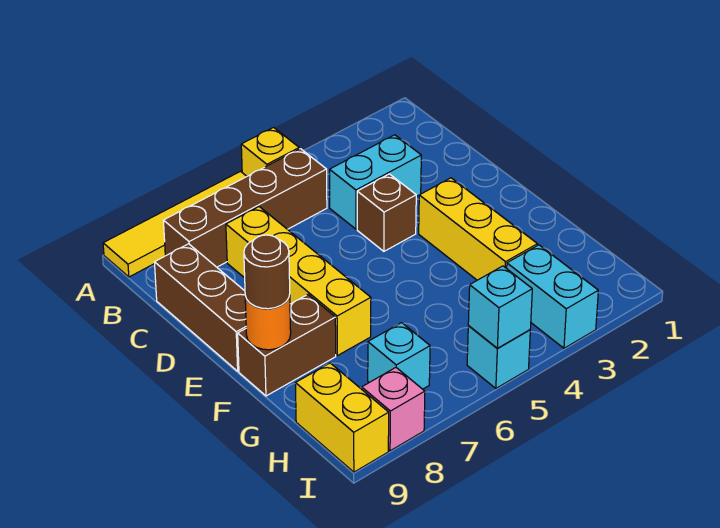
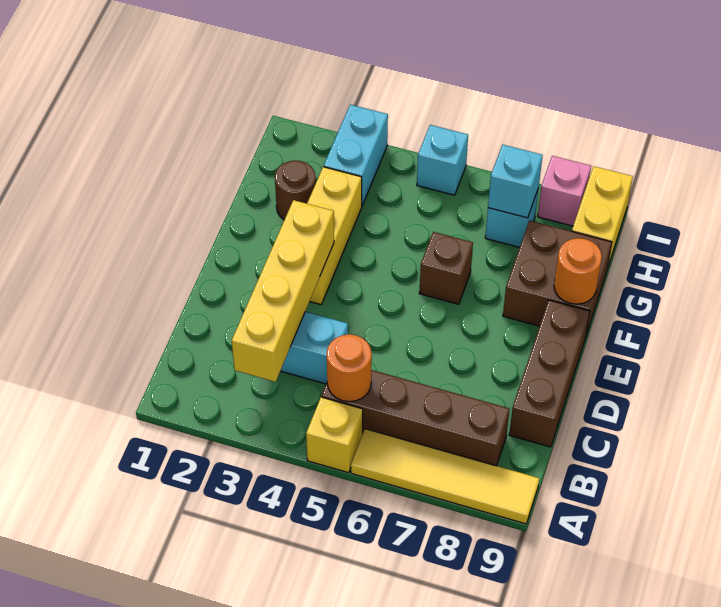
none -> orange 1x1 round brick [327,334,372,402]
yellow 1x4 brick [226,207,371,356] -> yellow 1x4 brick moved to [232,200,334,382]
brown 1x1 brick [357,174,416,251] -> brown 1x1 brick moved to [419,232,473,304]
brown 1x2 brick [238,295,336,396] -> brown 2x2 brick [503,221,612,338]
brown 1x1 round brick [244,235,290,309] -> brown 1x1 round brick moved to [275,161,316,220]
cyan 1x1 brick [468,266,532,349] -> cyan 1x1 brick moved to [488,145,543,218]

